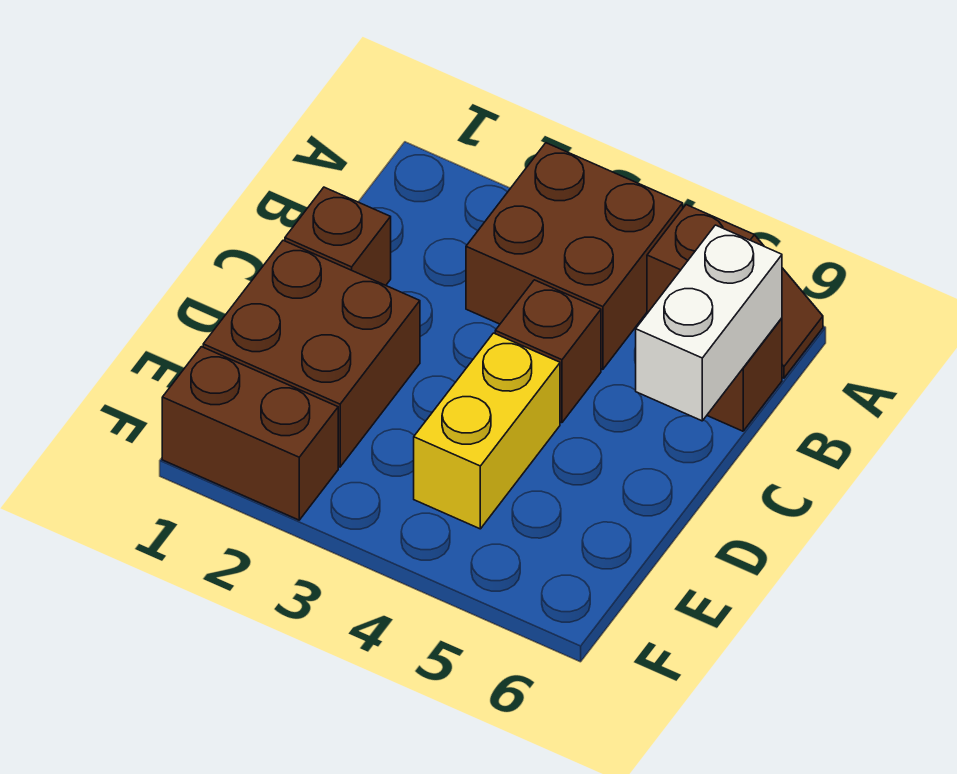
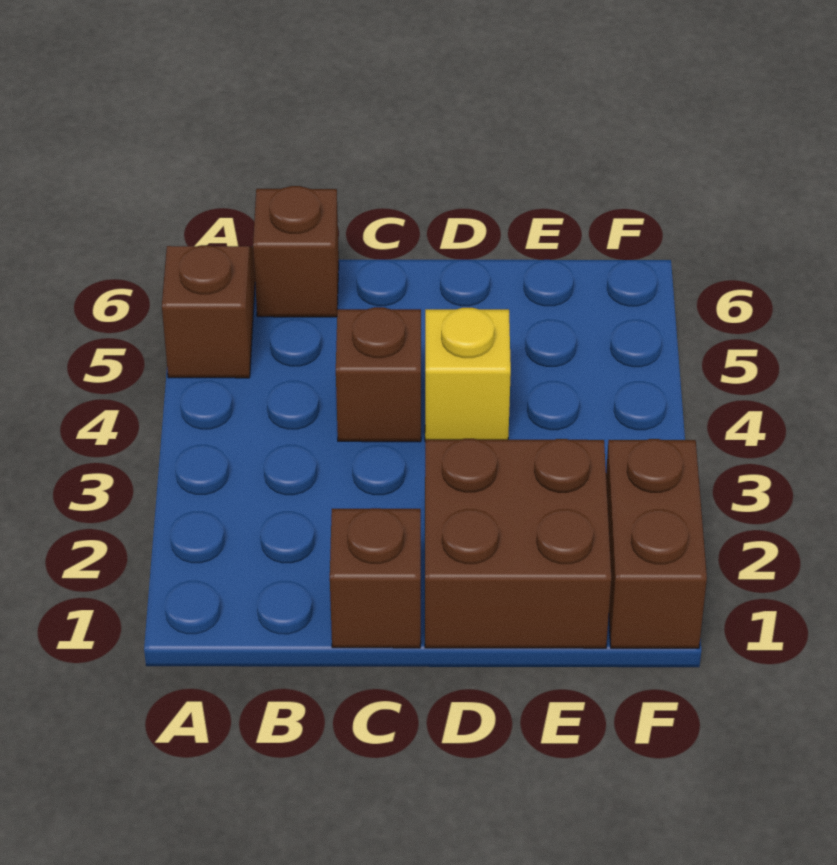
brown 2x2 brick [466,143,683,369] -> none
white 1x2 brick [636,225,782,421] -> none
yellow 1x2 brick [414,333,560,529] -> yellow 1x1 brick [425,308,511,440]

